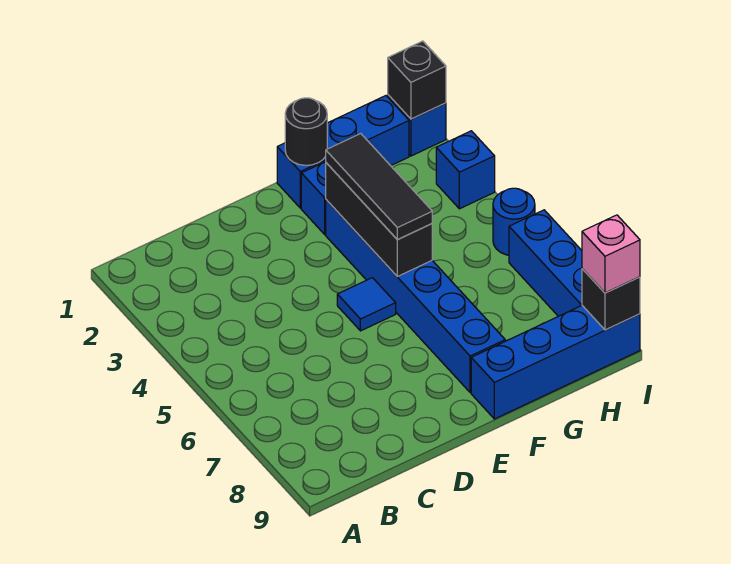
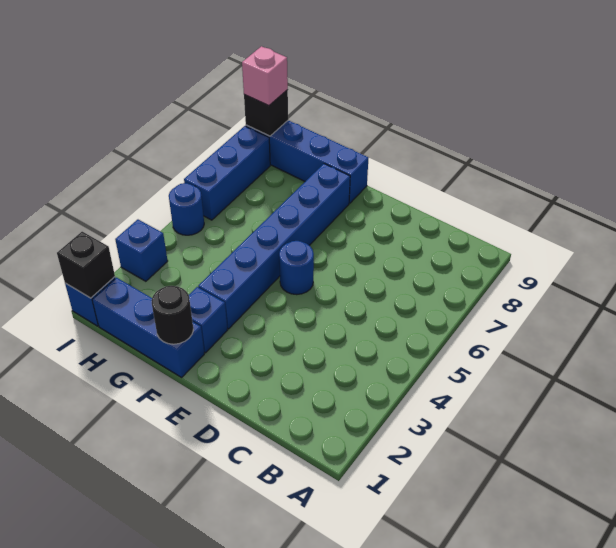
blue 1x1 tile [337,278,396,331] -> blue 1x1 round brick [279,241,314,295]
black 1x3 brick [326,163,432,276] -> none
black 1x3 tile [326,134,432,239] -> none

